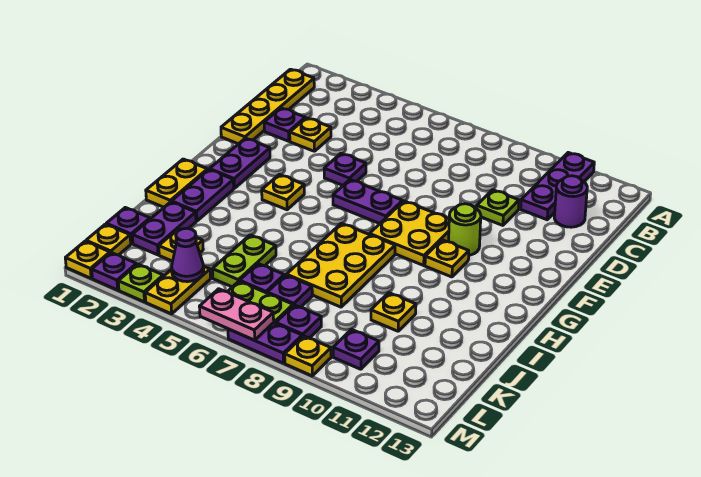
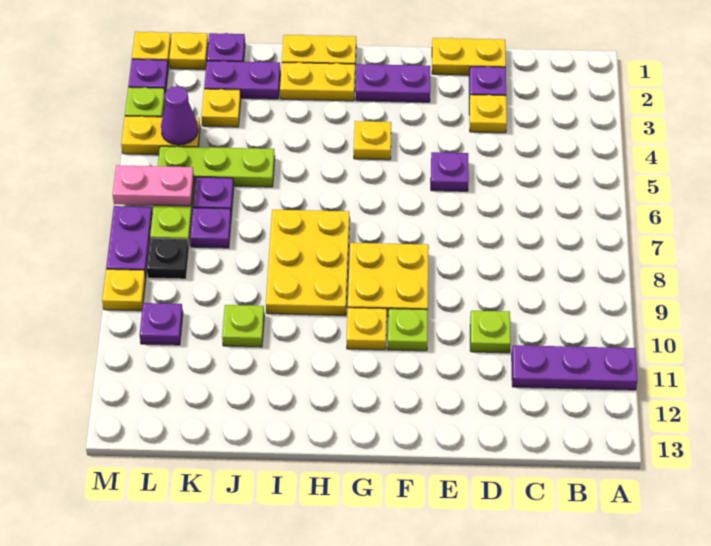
yellow 1x4 plate [221,69,314,144] -> yellow 1x2 plate [432,38,506,75]
purple 1x1 round brick [554,176,587,227] -> none
purple 1x2 plate [333,180,403,224] -> none
lime 1x1 round brick [449,204,481,255] -> lime 1x1 plate [388,309,428,351]
purple 1x2 plate [172,170,234,221] -> yellow 1x2 plate [280,62,355,101]
yellow 2x3 plate [287,223,395,307] -> yellow 2x3 plate turned to [266,210,350,315]
lime 1x2 plate [212,235,276,287] -> lime 1x3 plate [158,146,275,187]
yellow 1x1 plate [371,293,416,331] -> lime 1x1 plate [222,305,264,347]
purple 1x1 plate [276,305,321,338] -> black 1x1 plate [147,238,189,279]
pink 1x2 plate [199,289,274,340] -> pink 1x2 plate turned to [113,165,194,206]

